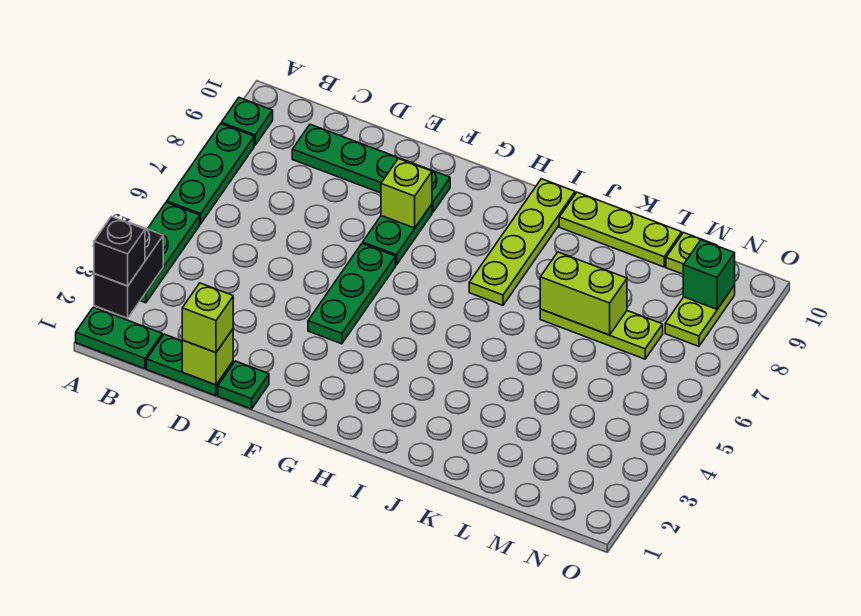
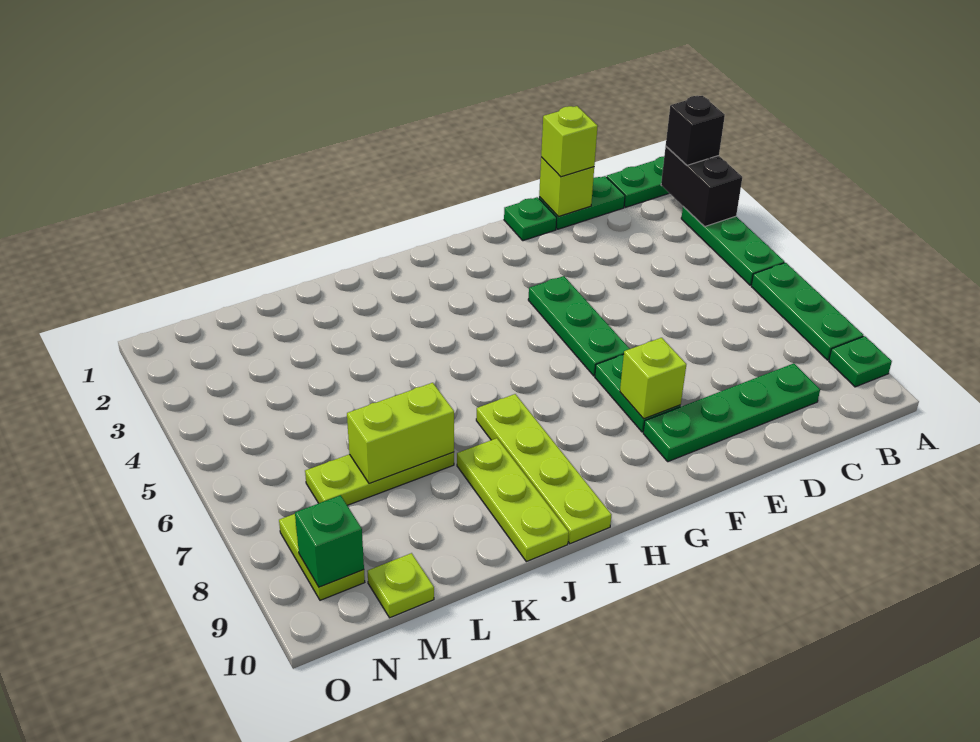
lime 1x3 plate [559,192,682,267] -> lime 1x3 plate turned to [457,438,569,562]

